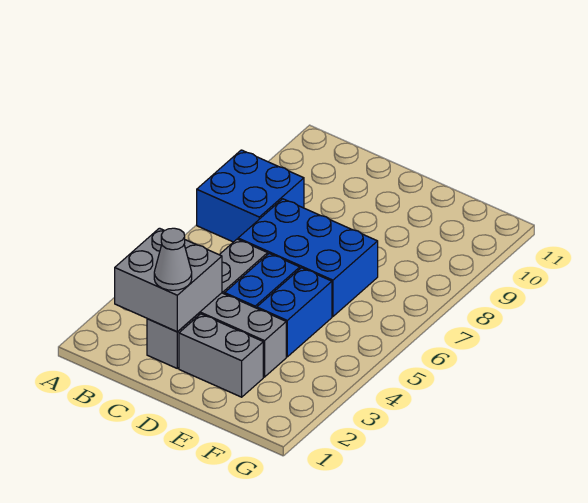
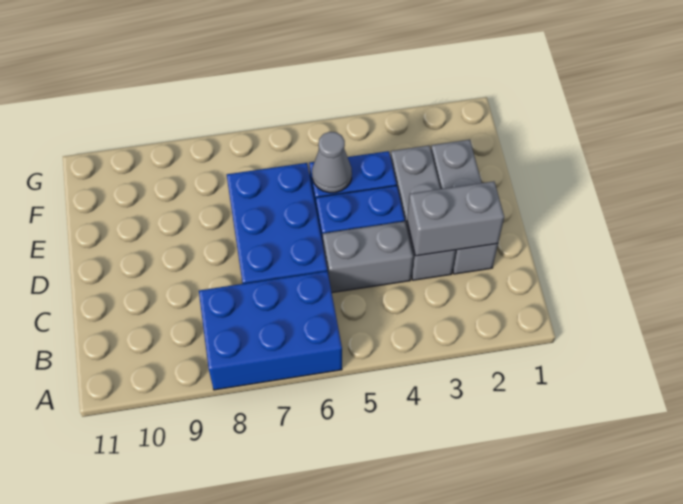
blue 2x2 brick [197,150,304,242] -> blue 2x3 brick [199,271,342,390]
grey 2x2 brick [115,228,222,332] -> grey 1x2 brick [407,181,504,256]
grey 1x1 cone [154,228,192,290] -> grey 1x1 cone moved to [312,132,352,193]

